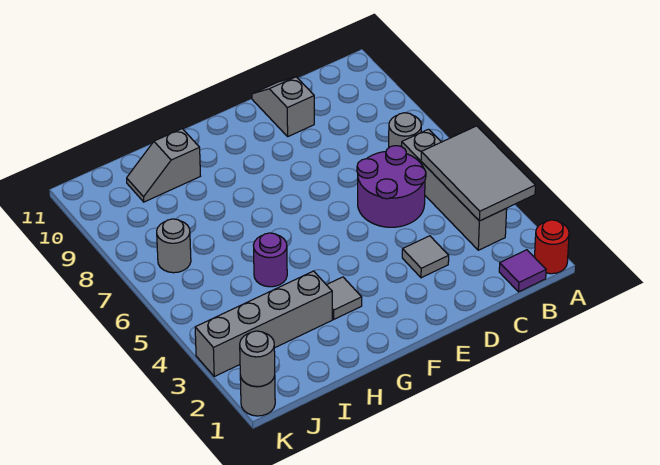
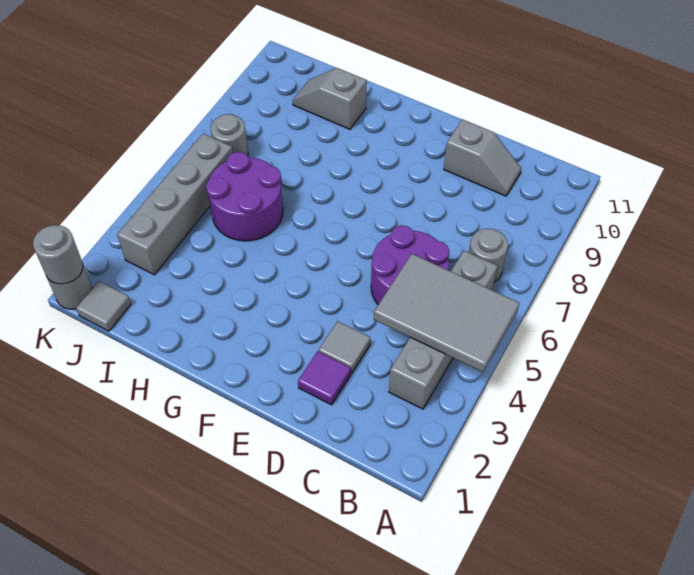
red 1x1 round brick [535,220,569,274] -> none
grey 2x3 tile [421,126,535,221] -> grey 2x3 tile turned to [374,254,519,372]
purple 1x1 tile [499,250,546,292] -> purple 1x1 tile moved to [298,351,351,405]
grey 1x2 slope [252,77,314,136] -> grey 1x2 slope turned to [444,119,521,196]
grey 1x1 tile [327,277,362,319] -> grey 1x1 tile moved to [76,281,131,331]
grey 1x4 brick [195,271,332,376] -> grey 1x4 brick turned to [117,134,233,275]
purple 1x1 round brick [253,233,287,287] -> purple 2x2 round brick [206,152,283,241]

